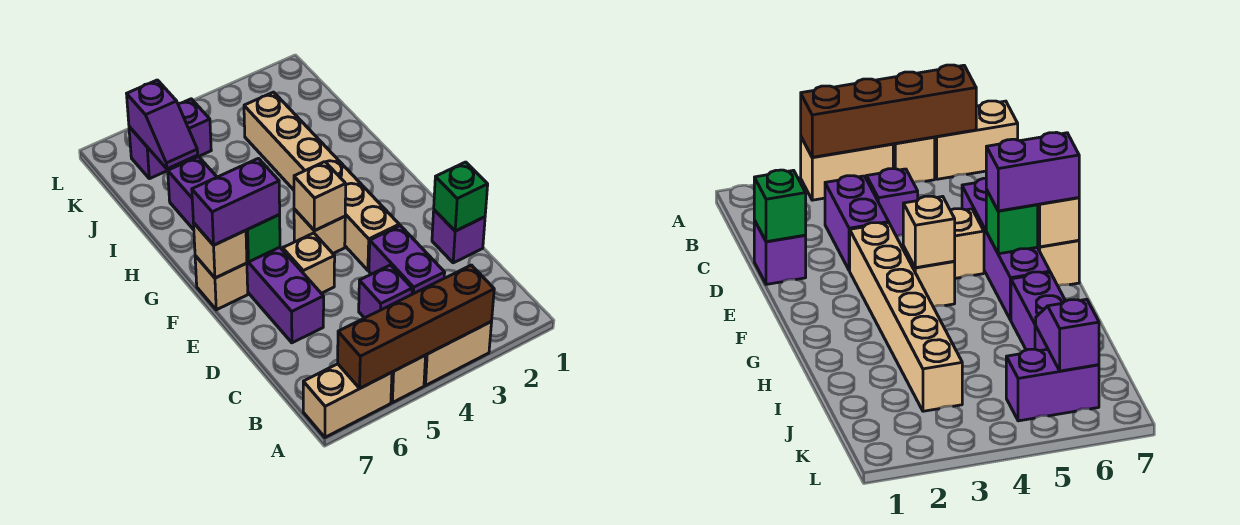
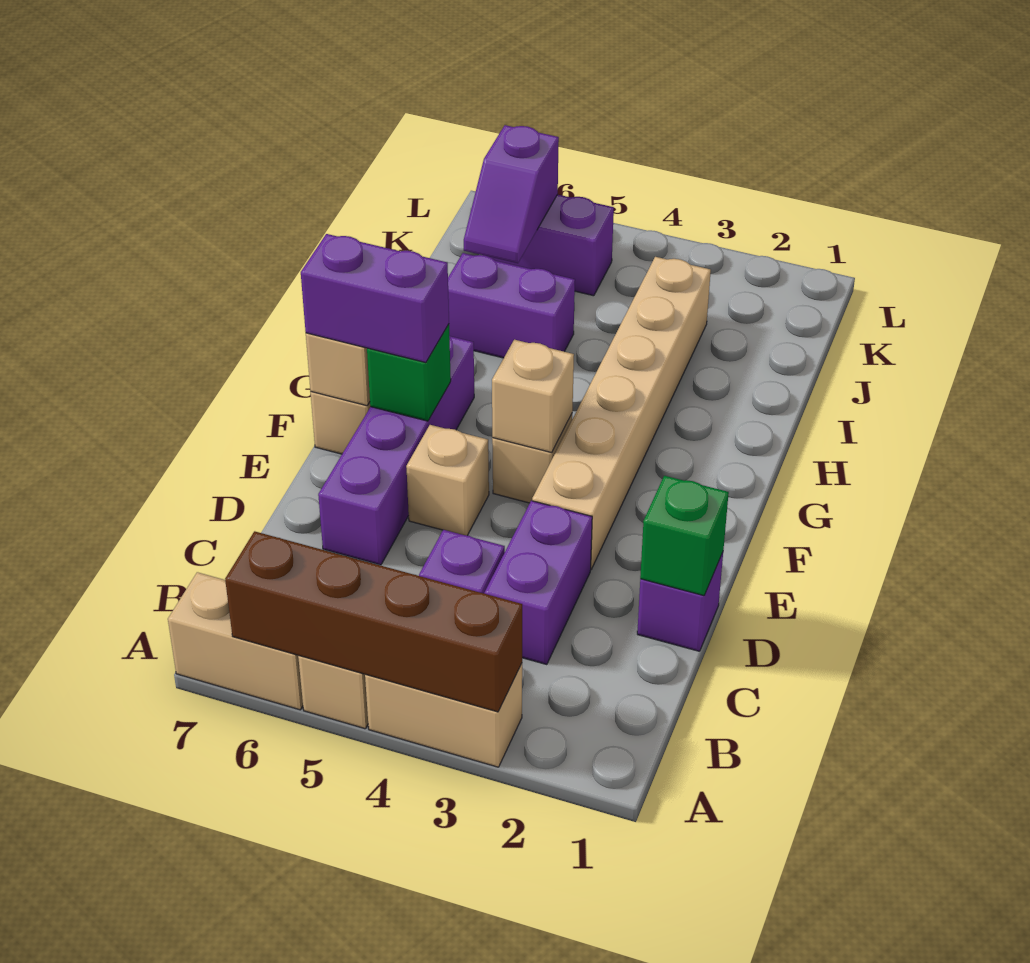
purple 1x2 brick [168,157,217,230] -> purple 1x2 brick turned to [448,253,575,358]

